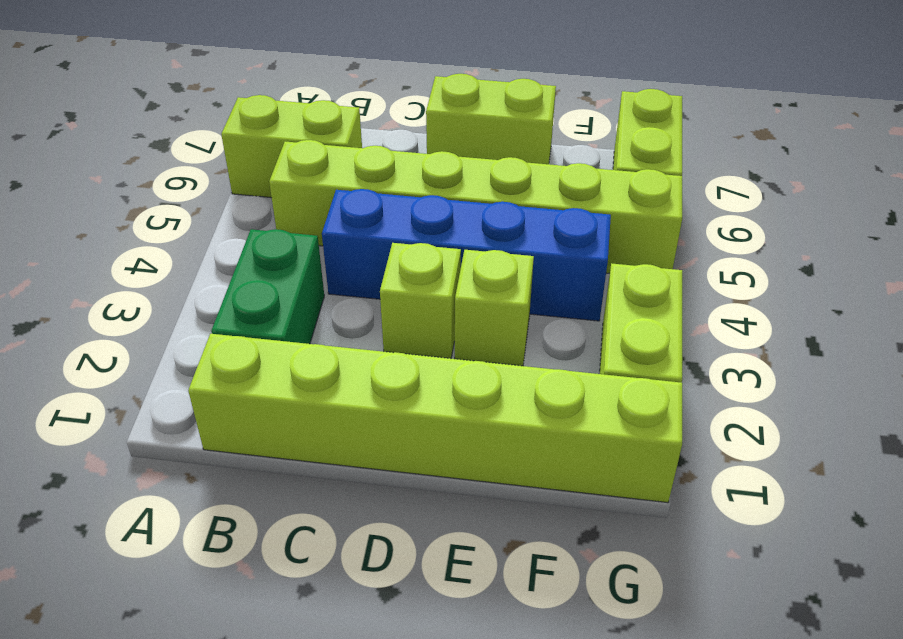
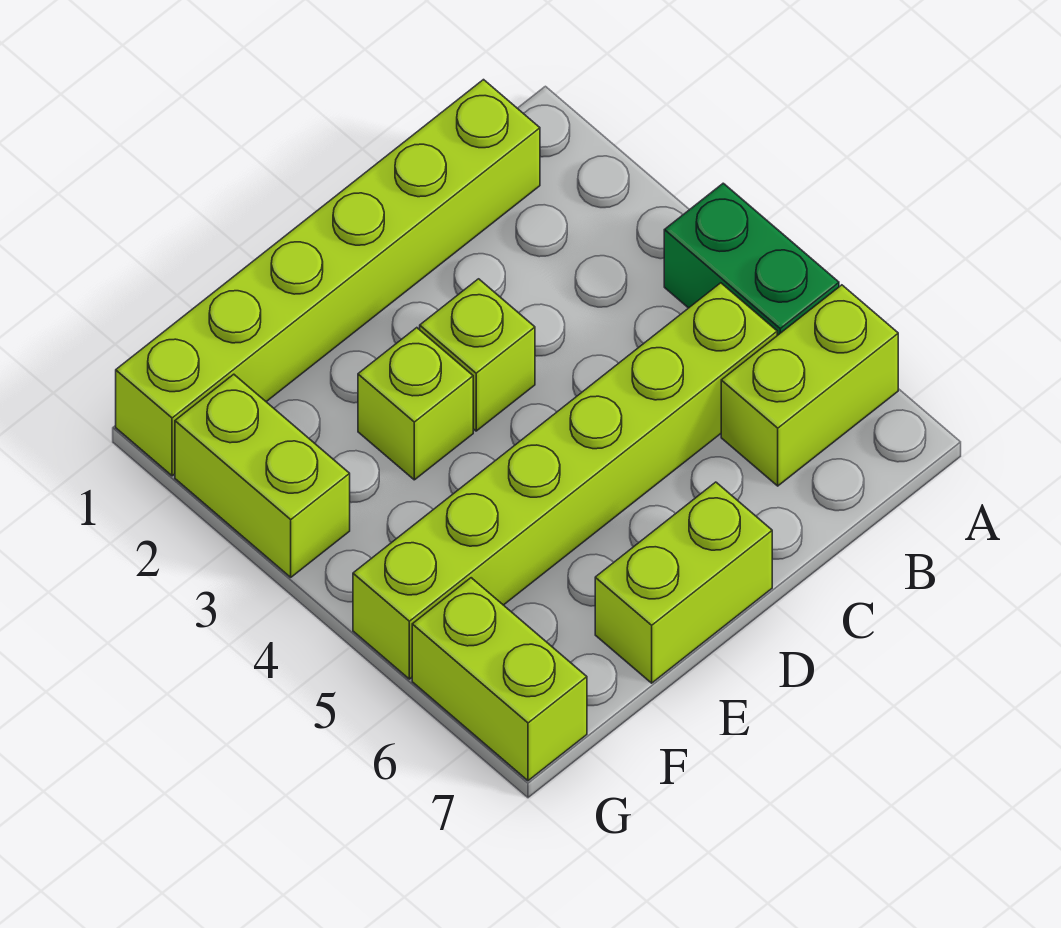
green 1x2 brick [211,229,324,344] -> green 1x2 brick moved to [664,183,839,336]
blue 1x4 brick [322,189,611,321] -> none

